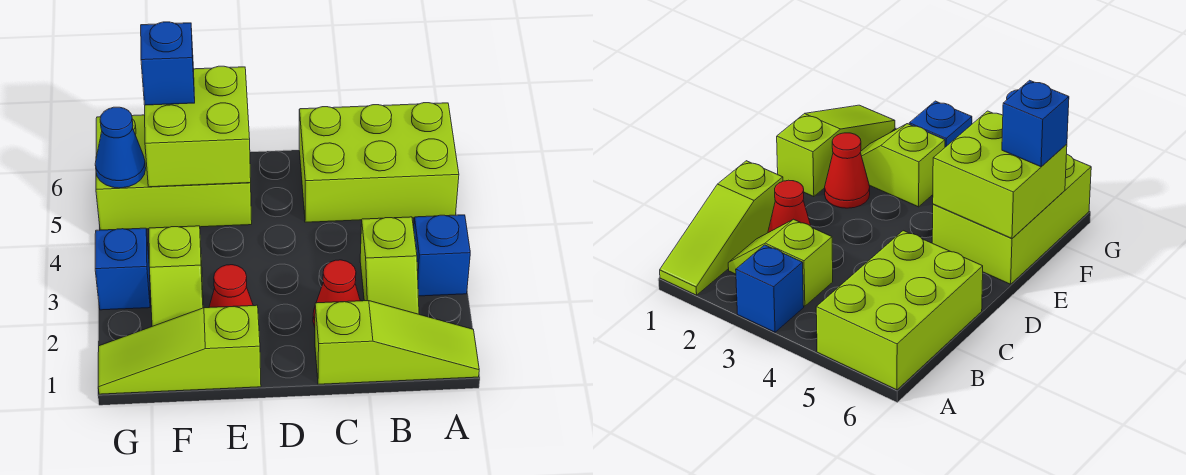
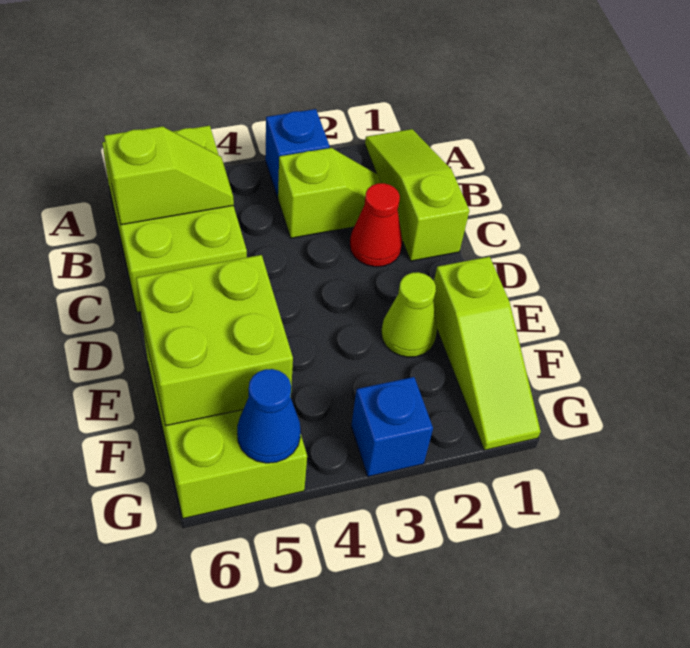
red 1x1 cone [209,265,253,308] -> lime 1x1 cone [381,272,437,357]
lime 1x2 slope [149,226,203,326] -> lime 1x2 slope moved to [104,126,234,225]
blue 1x1 brick [141,22,195,105] -> none

